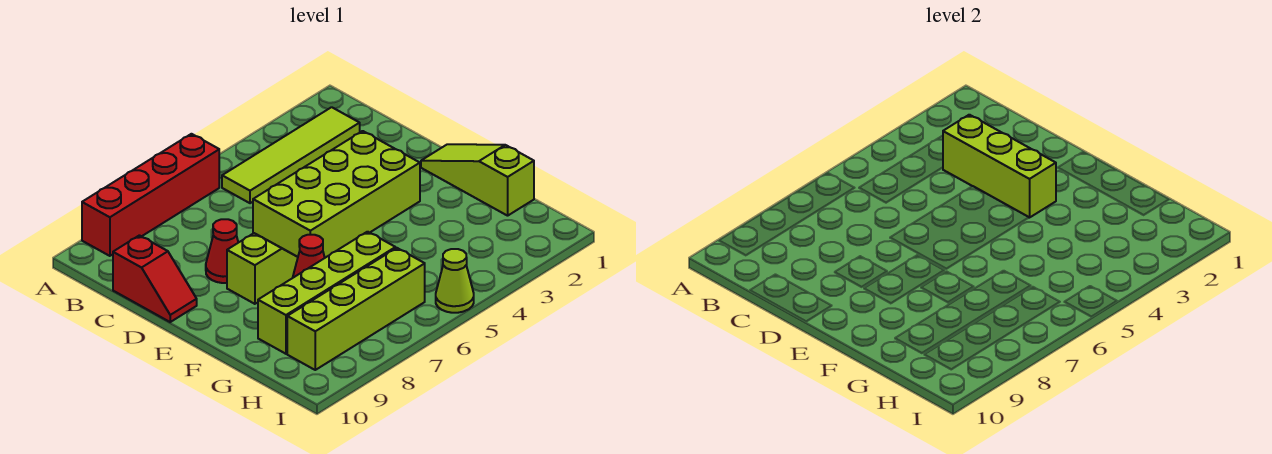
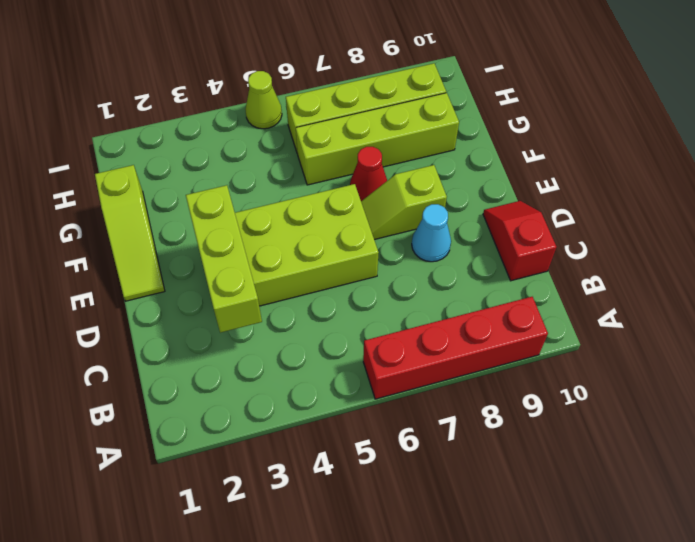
lime 1x4 tile [222,107,360,203] -> none
red 1x1 cone [206,219,238,283] -> cyan 1x1 cone [412,204,451,262]

